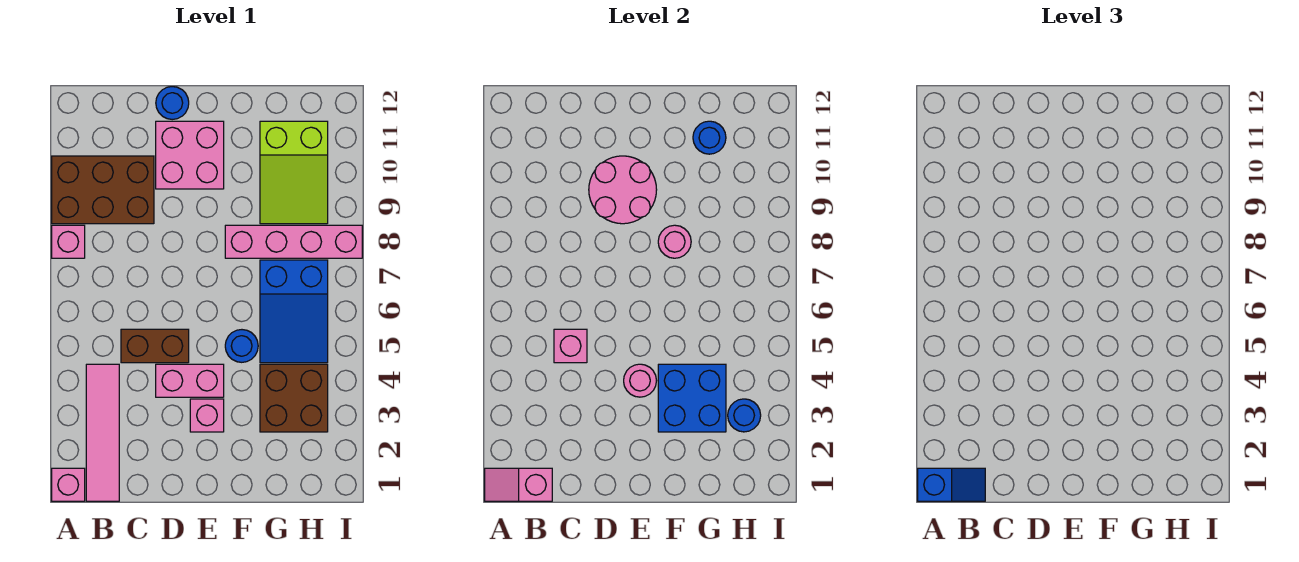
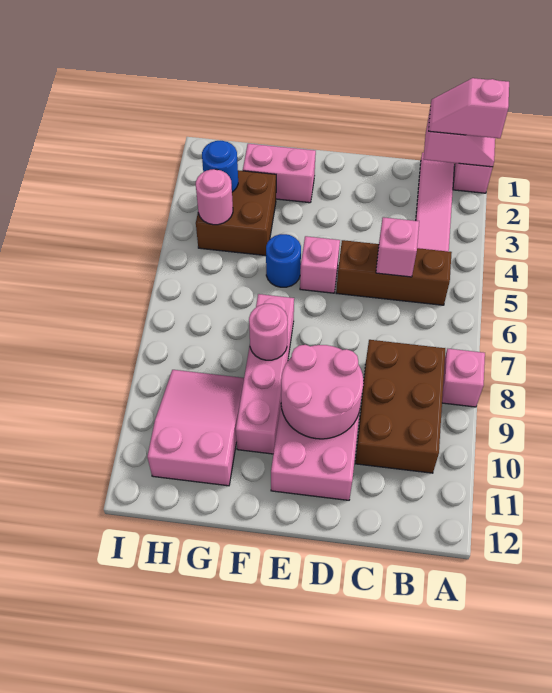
blue 1x2 slope [918,468,985,501] -> pink 1x2 slope [429,78,509,138]
brown 2x3 brick [52,156,154,224] -> brown 2x3 brick turned to [355,340,445,473]
brown 1x2 brick [121,329,189,363] -> brown 1x3 brick [336,240,452,305]
pink 1x2 brick [156,364,224,397] -> pink 1x2 brick moved to [243,144,316,203]
blue 1x1 round brick [156,87,189,120] -> none
pink 1x1 brick [190,399,224,432] -> pink 1x1 brick moved to [300,236,340,293]
pink 1x1 round brick [624,364,657,397] -> pink 1x1 round brick moved to [196,169,233,225]
blue 2x2 brick [658,364,726,432] -> none
pink 1x4 brick [225,225,362,258] -> pink 1x4 brick turned to [236,294,294,454]
blue 2x3 slope [260,260,328,363] -> none
lime 2x3 slope [260,121,328,224] -> pink 2x3 slope [147,370,244,486]
blue 1x1 round brick [693,121,726,154] -> none

